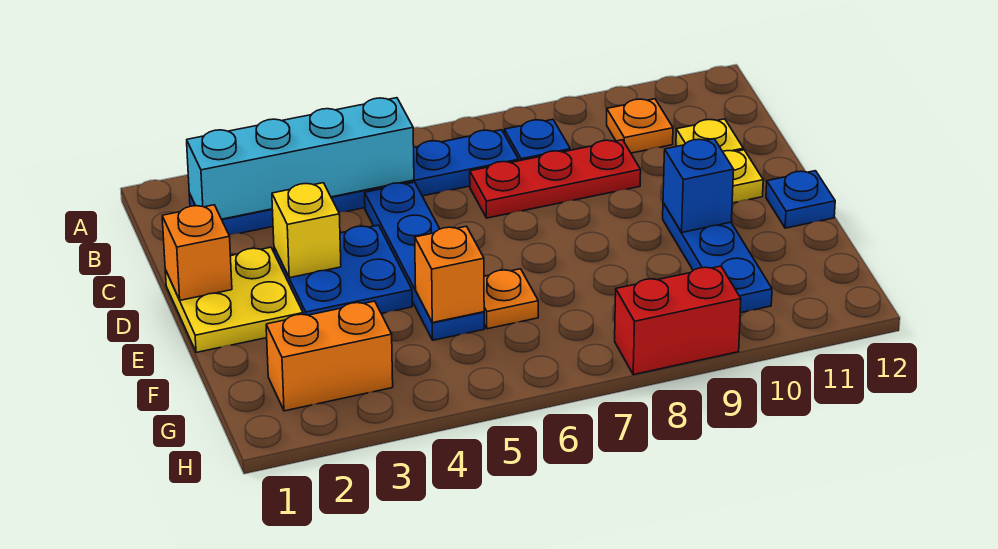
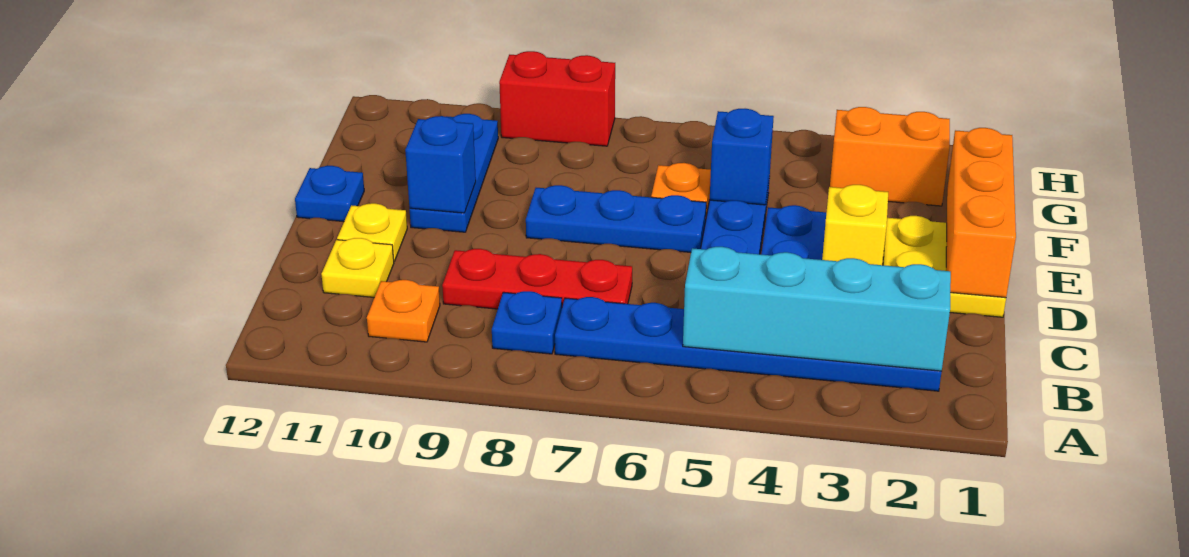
orange 1x1 brick [162,205,232,300] -> orange 1x3 brick [946,128,1016,298]
none -> blue 1x3 plate [526,185,706,252]
orange 1x1 brick [415,226,484,323] -> blue 1x1 brick [710,109,774,205]

